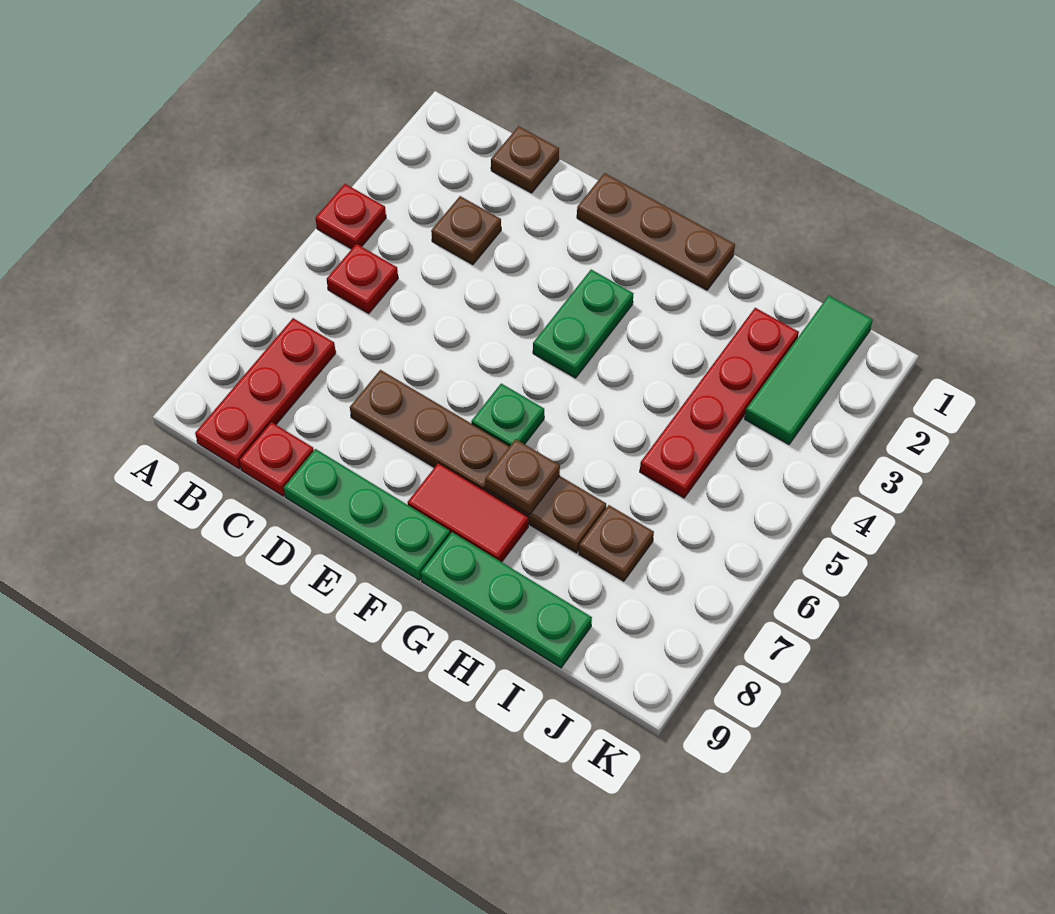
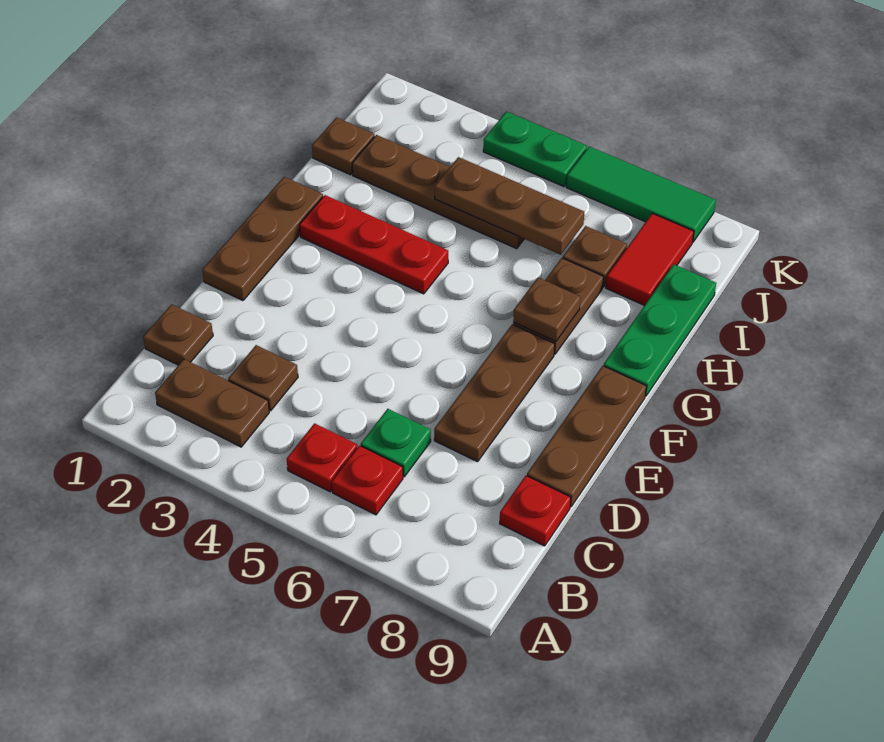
red 1x1 plate [315,184,386,249] -> red 1x1 plate moved to [332,446,403,515]
none -> brown 1x2 plate [155,359,269,447]
red 1x3 plate [195,318,336,469] -> red 1x3 plate moved to [299,195,448,294]
green 1x3 plate [284,449,450,580] -> brown 1x3 plate [527,366,646,507]
green 1x2 plate [533,270,633,378] -> green 1x2 plate moved to [483,112,587,187]
green 1x1 plate [471,384,544,446] -> green 1x1 plate moved to [361,409,431,477]
red 1x2 tile [408,463,528,562] -> red 1x2 tile moved to [606,213,694,306]
none -> brown 1x1 plate [312,118,375,175]
red 1x4 plate [640,308,799,498] -> brown 1x4 plate [352,135,524,249]
none -> brown 1x3 plate [435,157,584,255]
green 1x3 tile [745,296,873,444] -> green 1x3 tile moved to [566,147,716,242]

